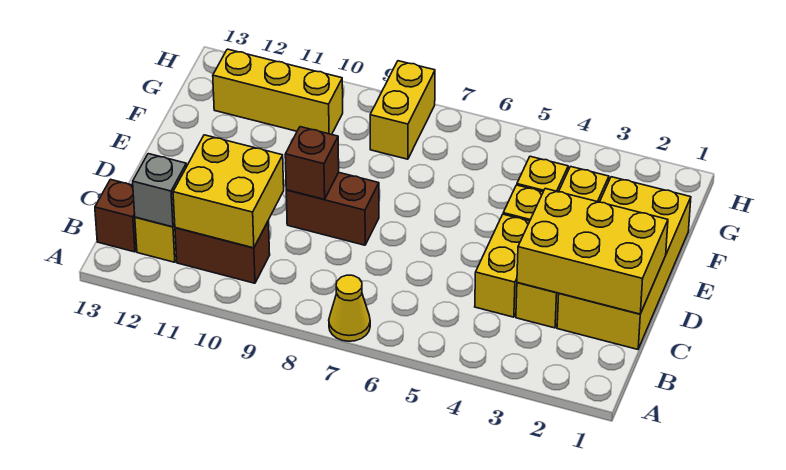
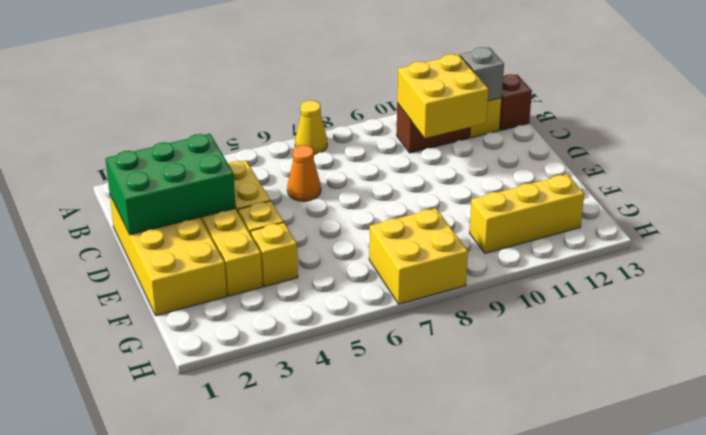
yellow 2x3 brick [517,189,668,314] -> green 2x3 brick [105,134,236,235]
none -> orange 1x1 cone [287,145,321,201]
brown 1x2 brick [286,172,379,245] -> none
brown 1x1 brick [285,127,339,199] -> none
yellow 1x2 brick [370,61,435,159] -> yellow 2x2 brick [369,209,468,304]

